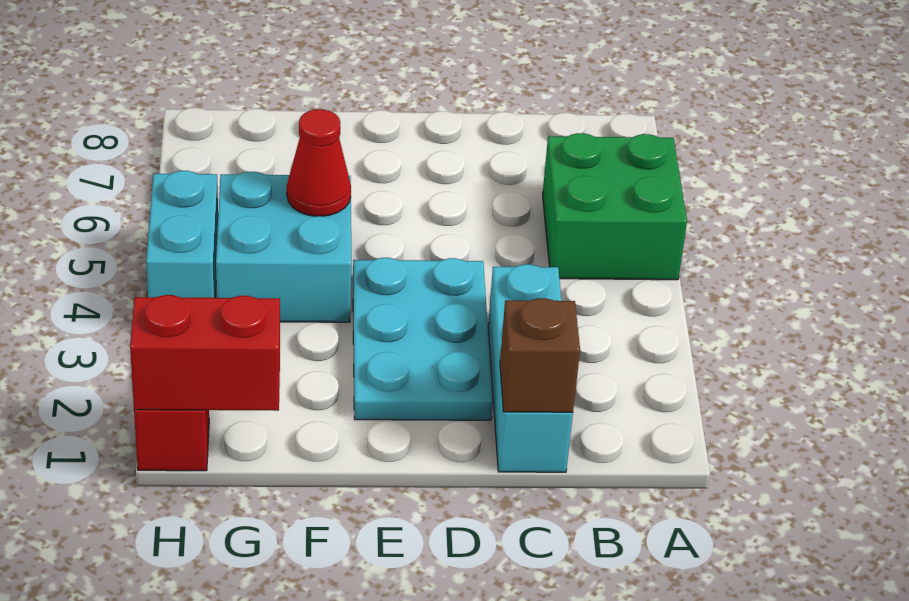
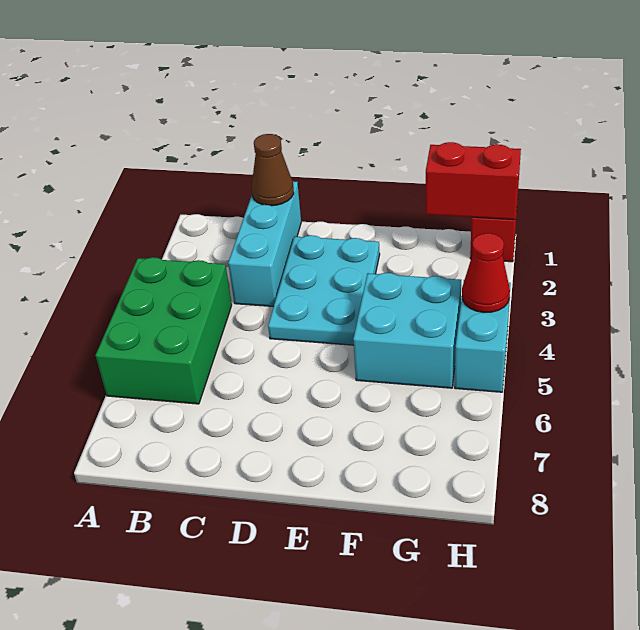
green 2x2 brick [543,133,687,280] -> green 2x3 brick [95,257,232,404]
brown 1x1 brick [500,298,580,412] -> brown 1x1 cone [251,134,294,206]
red 1x1 cone [287,109,351,216] -> red 1x1 cone moved to [462,233,510,312]

